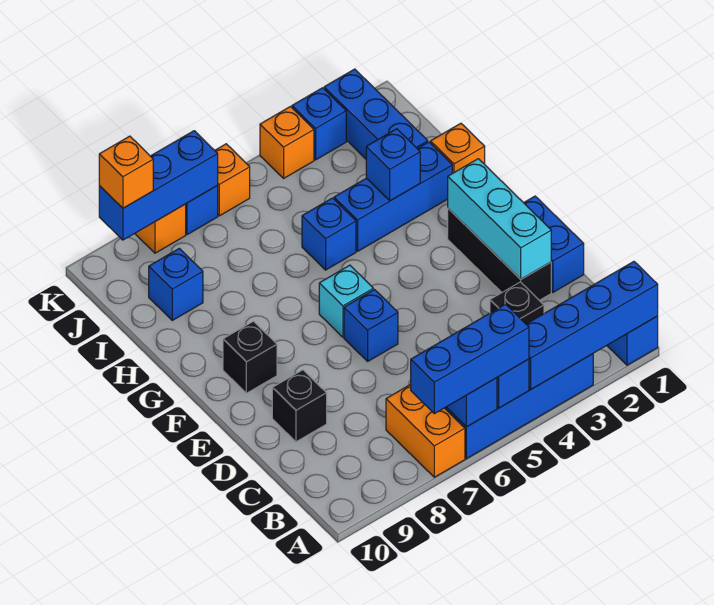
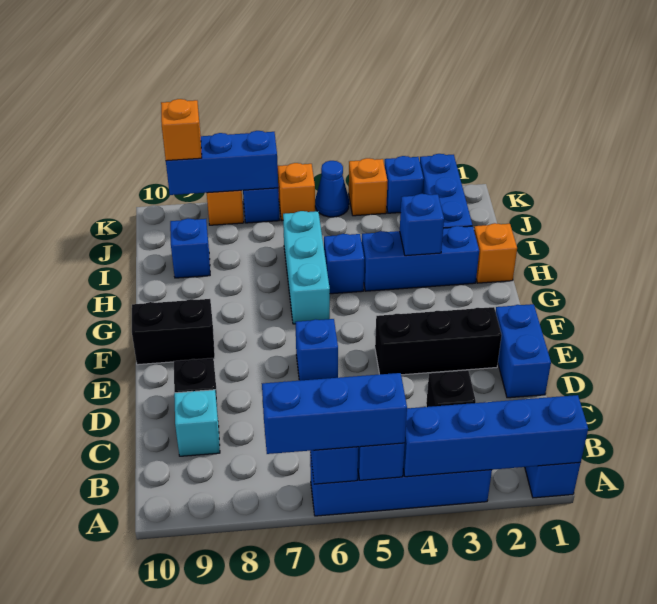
orange 1x2 brick [386,384,465,477] -> none
black 1x3 brick [448,208,551,300] -> black 1x3 brick turned to [375,307,502,375]
cyan 1x3 brick [448,159,551,279] -> cyan 1x3 brick moved to [283,211,330,324]
cyan 1x1 brick [319,265,373,337] -> cyan 1x1 brick moved to [174,390,220,456]
black 1x1 brick [223,321,277,393] -> black 1x2 brick [132,299,215,365]
none -> blue 1x1 cone [315,161,349,217]

